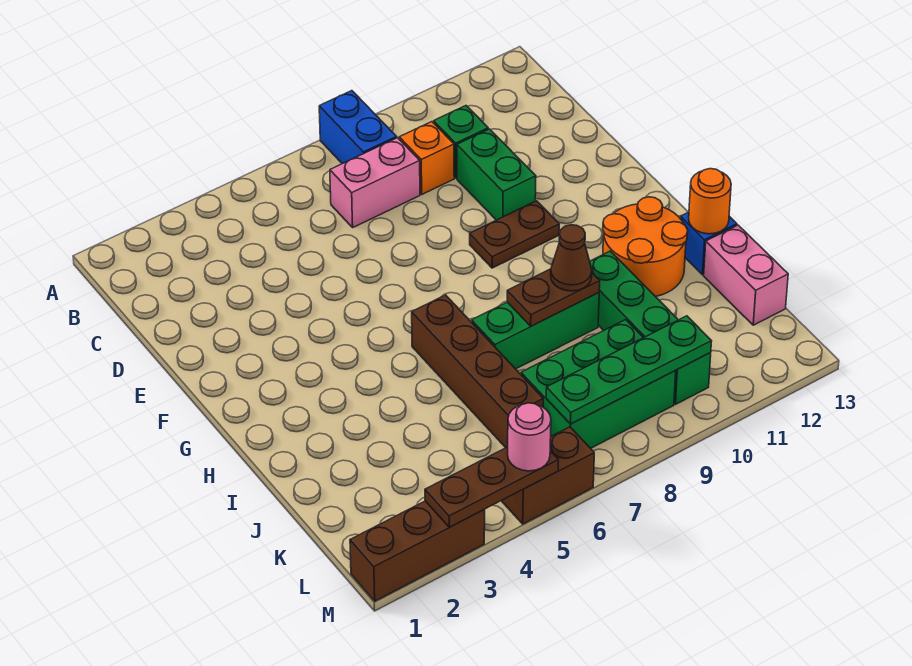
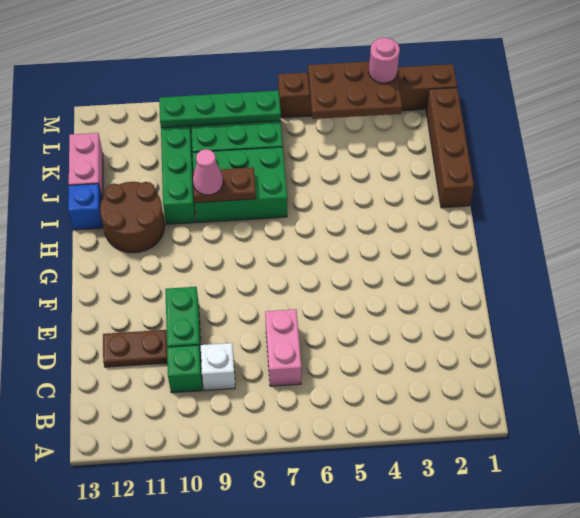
blue 1x2 brick [319,91,397,164] -> none
pink 1x2 brick [330,138,420,227] -> pink 1x2 brick turned to [265,309,301,386]
orange 1x1 brick [399,122,454,194] -> white 1x1 brick [201,343,235,391]
brown 1x2 plate [470,201,559,268] -> brown 1x2 plate moved to [103,330,167,367]
brown 1x4 brick [412,295,543,448] -> brown 1x4 brick moved to [426,88,474,208]
orange 2x2 round brick [603,197,688,297] -> brown 2x2 round brick [100,182,165,253]
green 1x3 brick [472,293,599,369] -> green 2x3 brick [192,147,287,223]
brown 1x1 cone [551,225,592,291] -> pink 1x1 cone [193,149,223,195]
orange 1x1 round brick [689,169,731,234] -> none
brown 1x3 plate [425,447,558,527] -> brown 2x3 plate [308,61,402,119]
pink 1x1 round brick [508,403,551,471] -> pink 1x1 round brick moved to [369,38,400,83]

